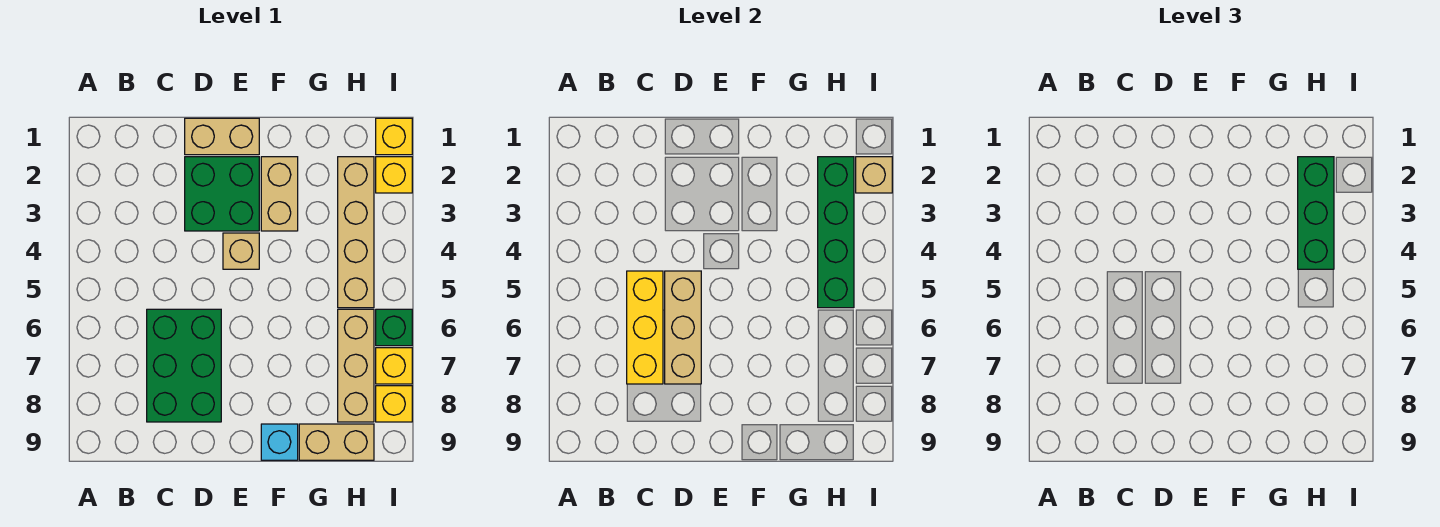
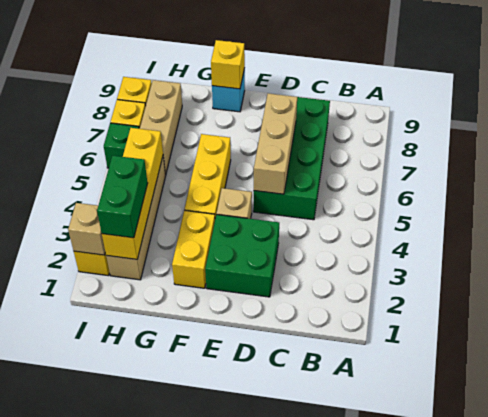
yellow 1x3 brick [627,271,663,384] -> yellow 1x3 brick moved to [184,134,231,218]
green 2x3 brick [147,309,221,422] -> green 2x4 brick [253,97,330,220]
tan 1x2 brick [185,118,259,155] -> none
tan 1x2 brick [261,157,298,231] -> yellow 1x2 brick [172,210,215,288]
tan 1x2 brick [299,424,374,460] -> none
green 1x4 brick [818,157,854,308] -> yellow 1x4 brick [102,128,163,259]
green 1x3 brick [1298,157,1334,269] -> green 1x2 brick [97,156,148,238]
yellow 1x1 brick [376,118,412,155] -> yellow 1x1 brick moved to [211,40,245,89]

